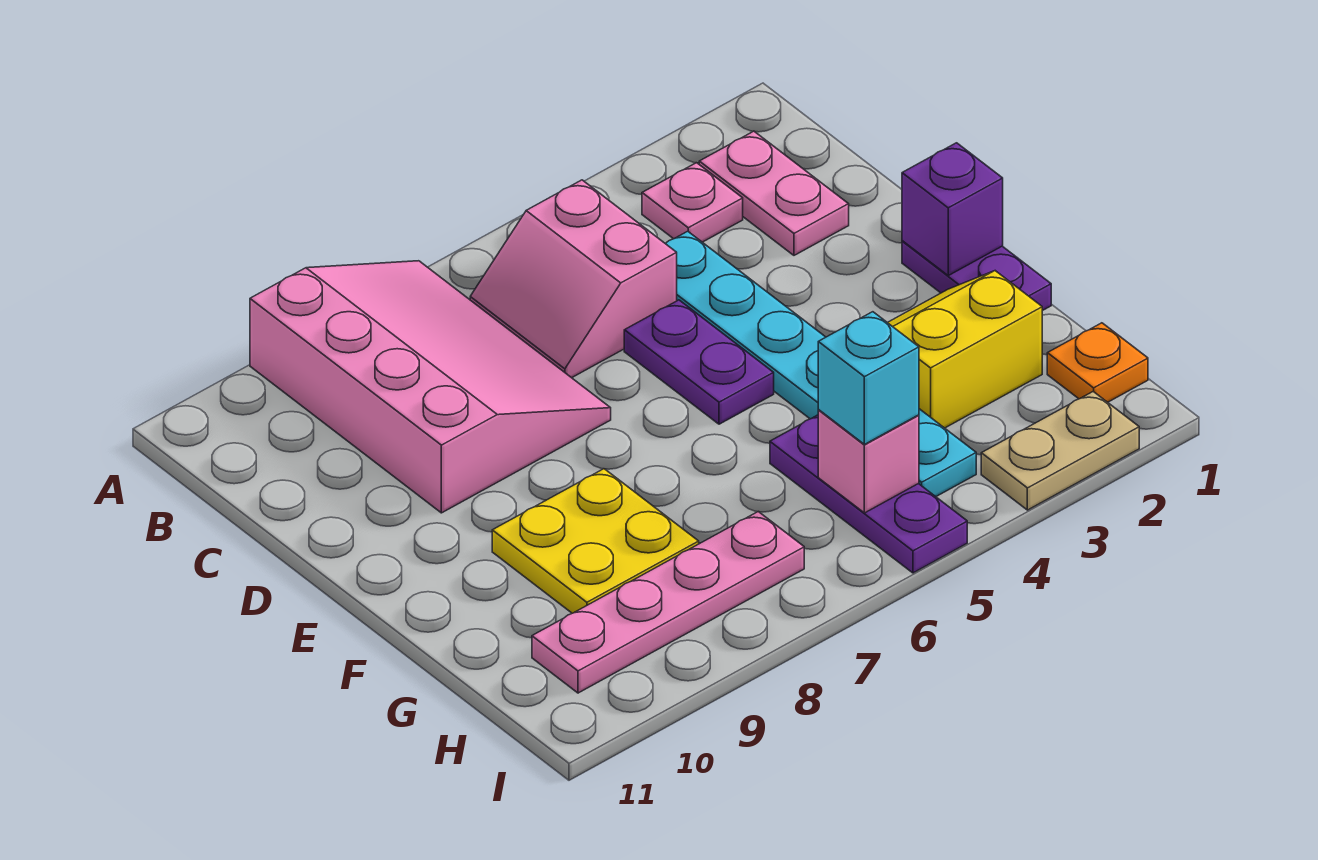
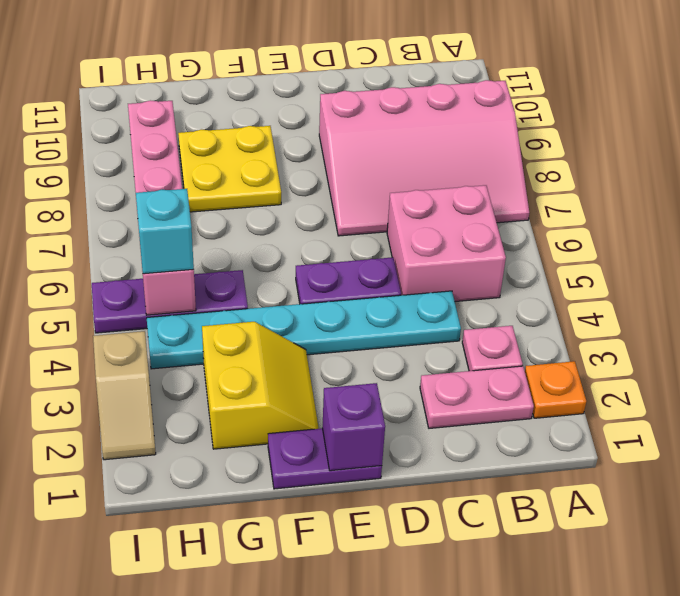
pink 2x2 slope [470,180,677,378] -> pink 2x2 brick [387,185,506,301]
orange 1x1 plate [1047,323,1148,402] -> orange 1x1 plate moved to [525,361,586,418]
tan 1x2 plate [981,392,1139,510] -> tan 1x2 slope [93,331,156,460]

